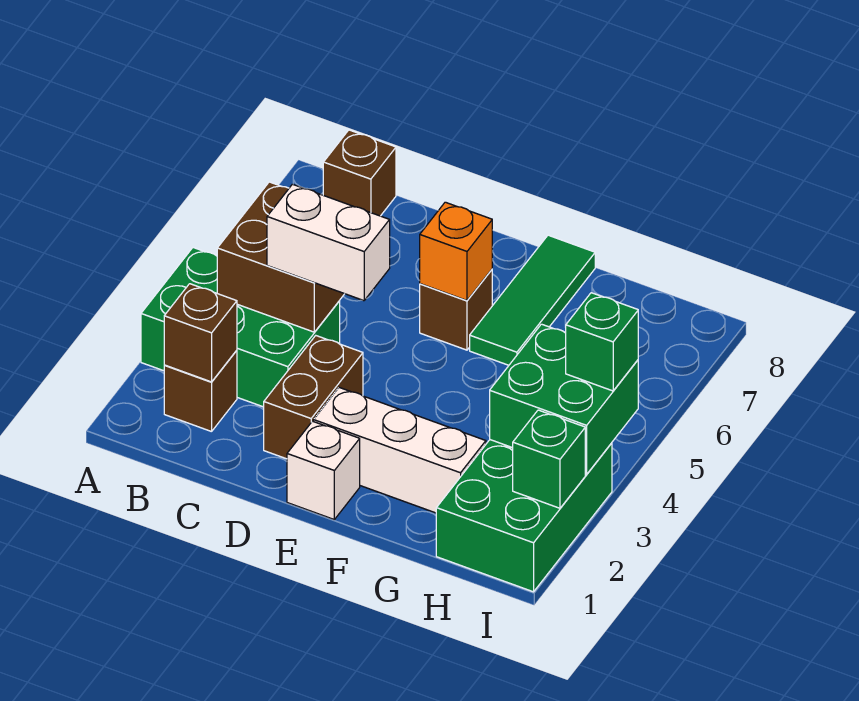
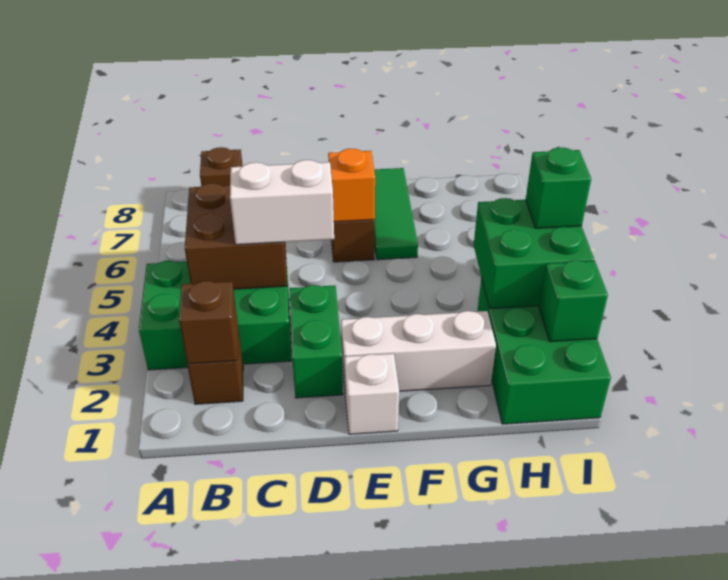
brown 1x2 brick [264,336,363,459] -> green 1x2 brick [290,285,343,398]

